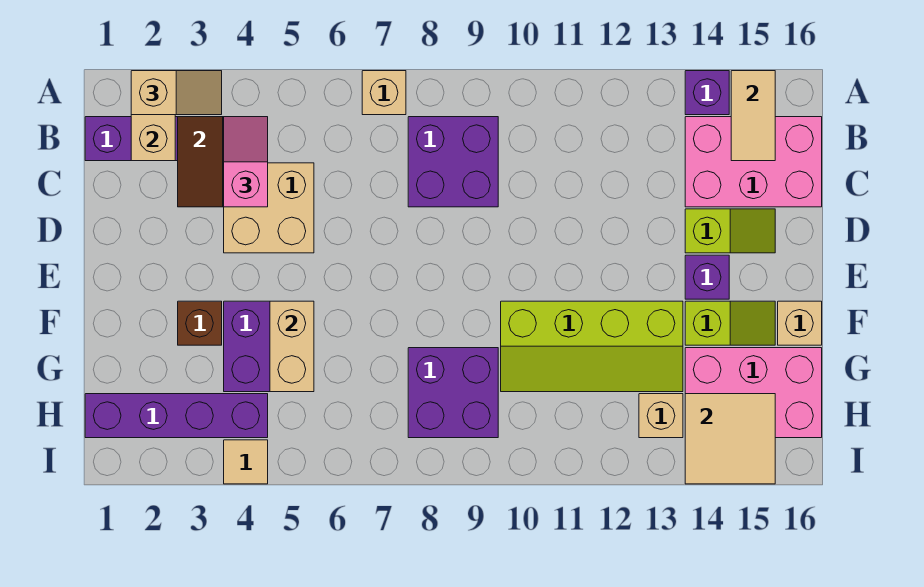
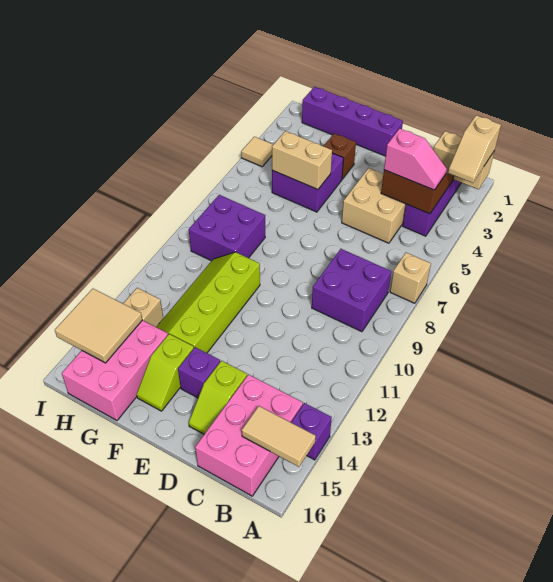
tan 1x1 brick [778,301,822,345] -> none
purple 1x4 brick [85,394,268,438] -> purple 1x4 brick turned to [302,87,403,156]

